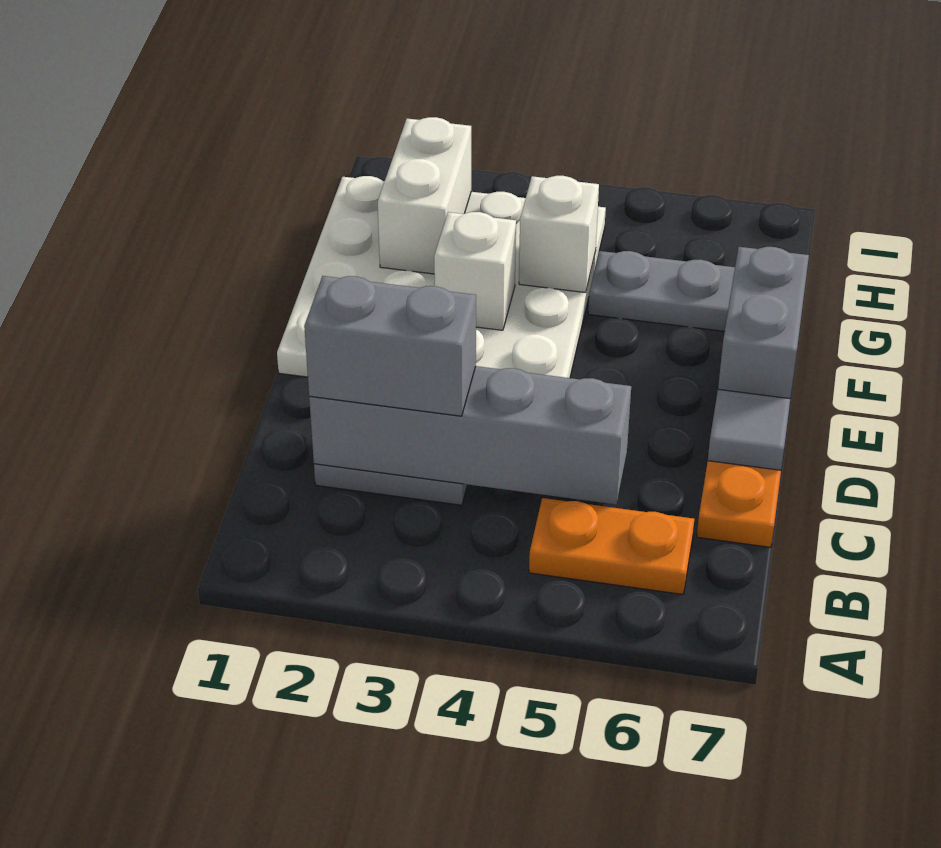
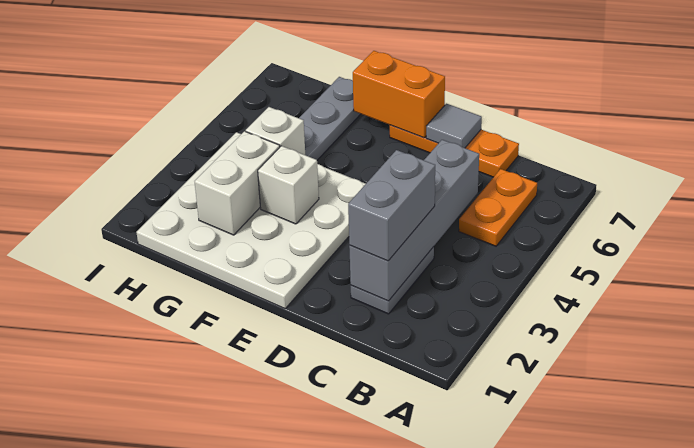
grey 1x2 brick [718,247,809,399] -> orange 1x2 brick [353,51,445,138]
white 1x2 brick [378,117,471,274] -> white 1x2 brick turned to [195,131,280,235]

